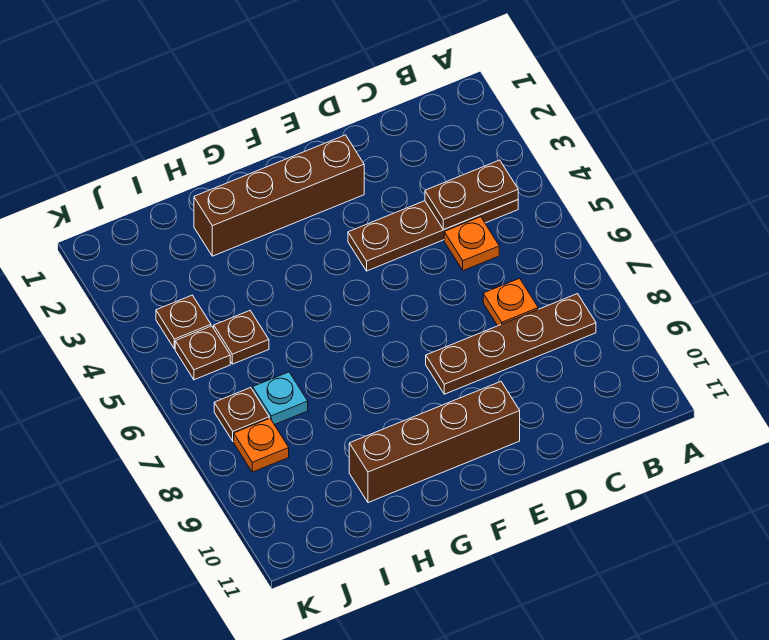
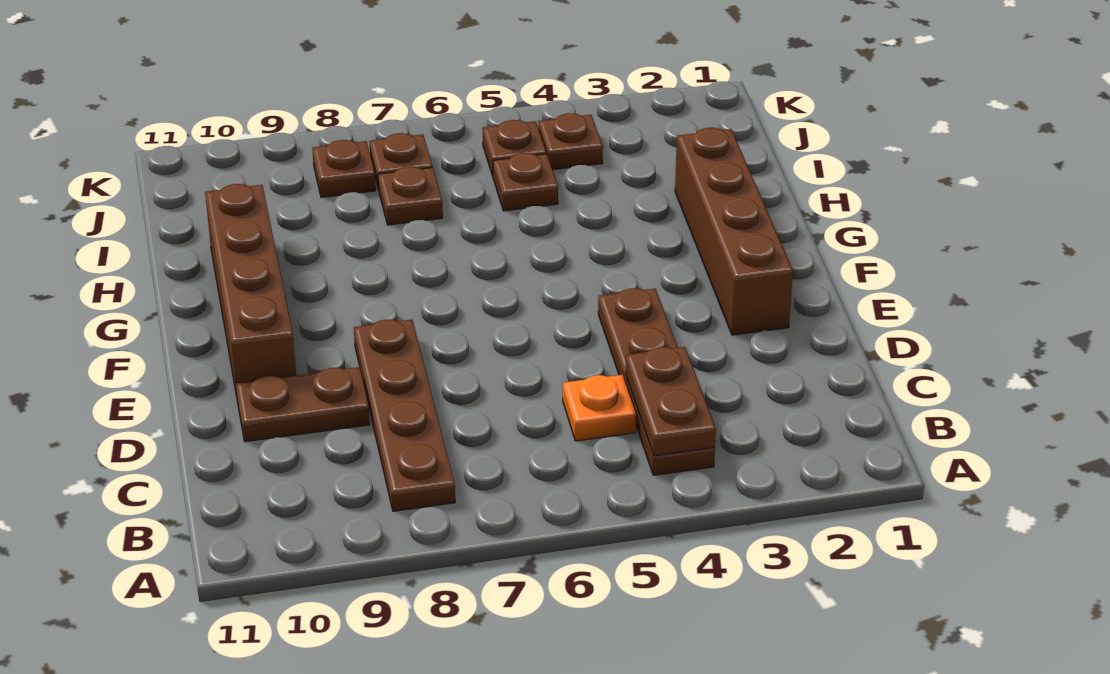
orange 1x1 plate [483,278,538,326] -> none
none -> brown 1x2 plate [236,367,370,442]
cyan 1x1 plate [253,372,308,425] -> brown 1x1 plate [378,167,443,225]
orange 1x1 plate [234,418,289,472] -> brown 1x1 plate [312,140,376,197]

